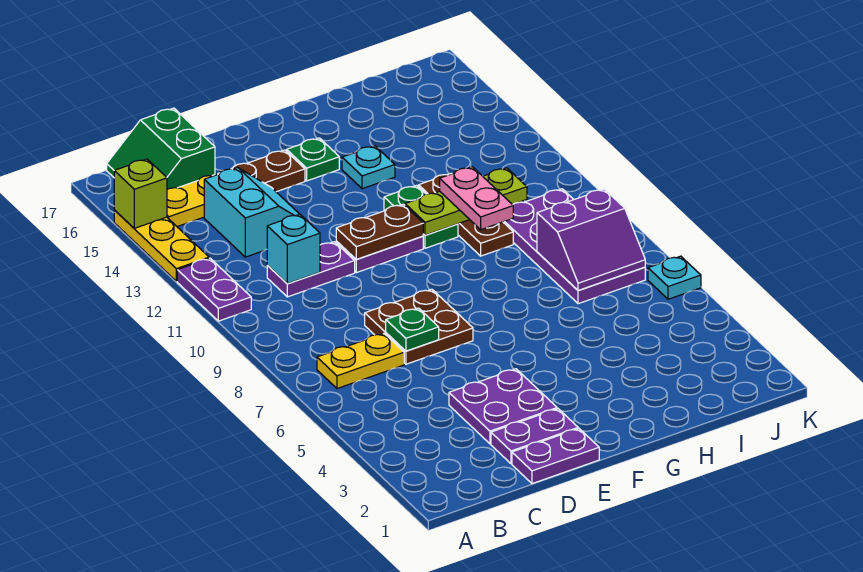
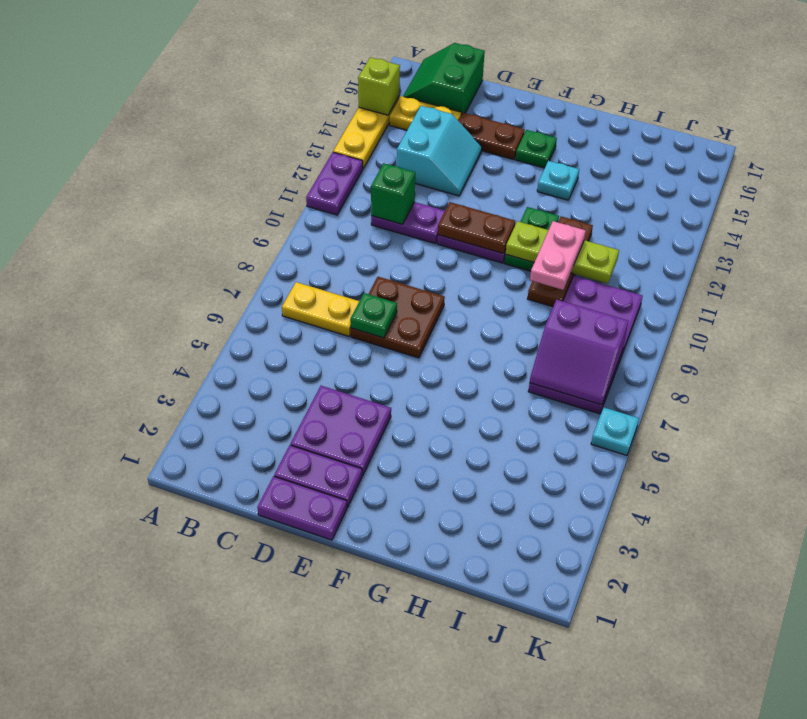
cyan 1x1 brick [267,214,320,284] -> green 1x1 brick [371,163,415,224]

